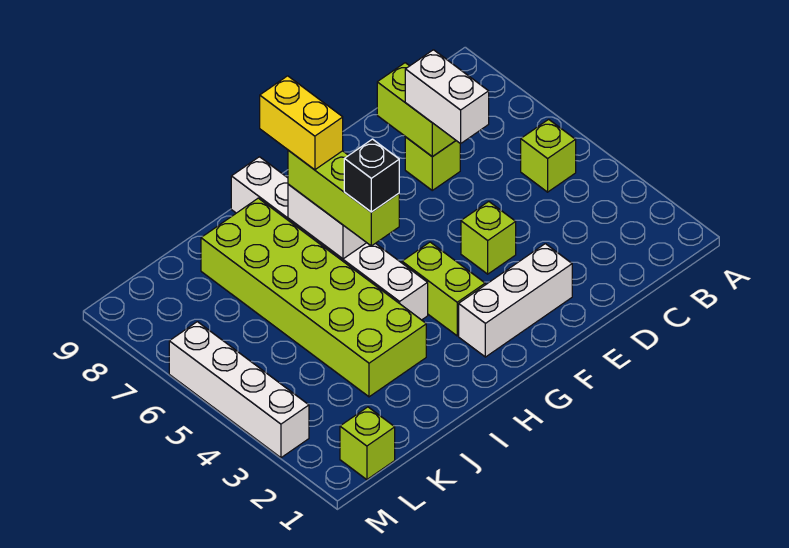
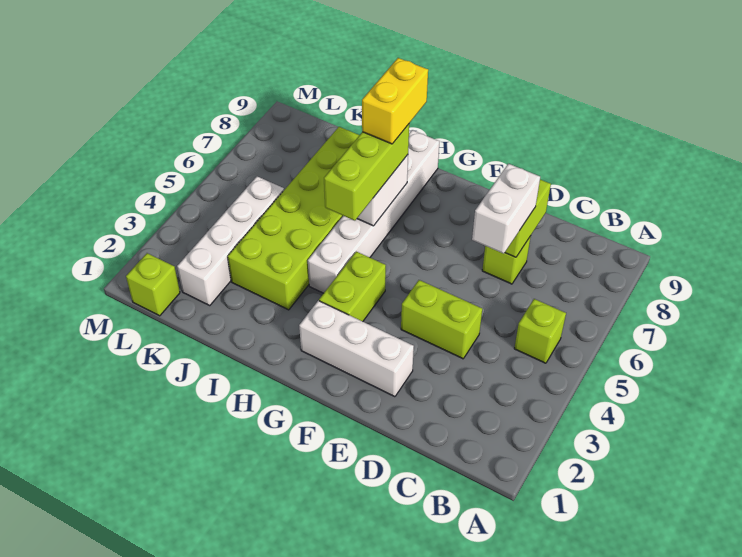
lime 1x1 brick [461,202,516,274] -> lime 1x2 brick [401,280,482,359]
black 1x1 brick [344,139,399,212] -> none
white 1x4 brick [169,322,309,458] -> white 1x4 brick moved to [177,176,284,306]

